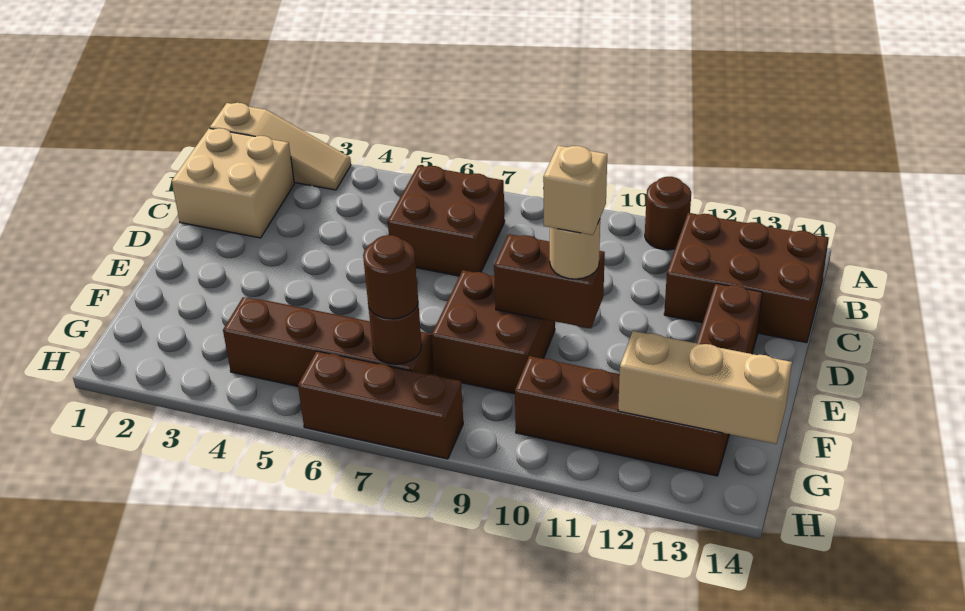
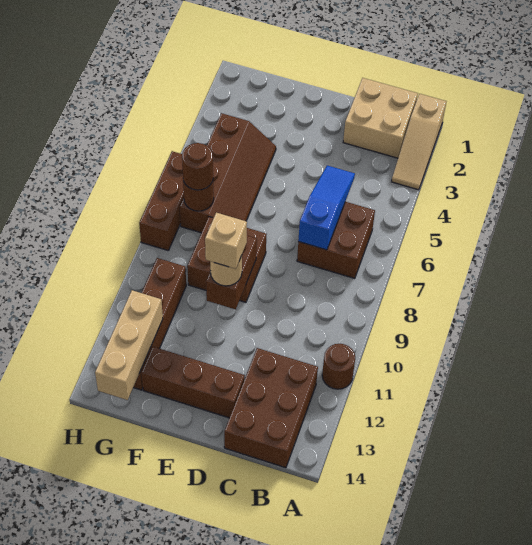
none -> blue 1x3 slope [298,165,355,250]

